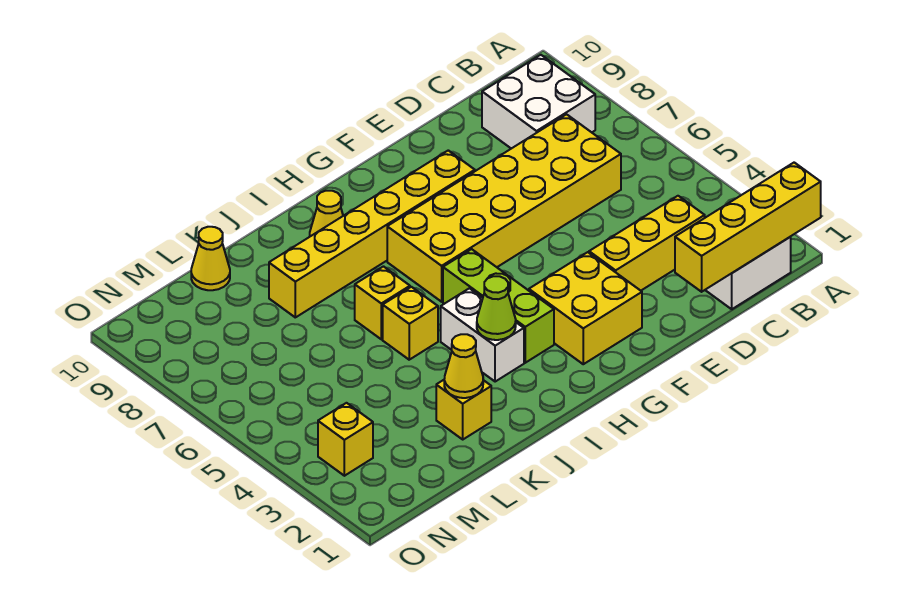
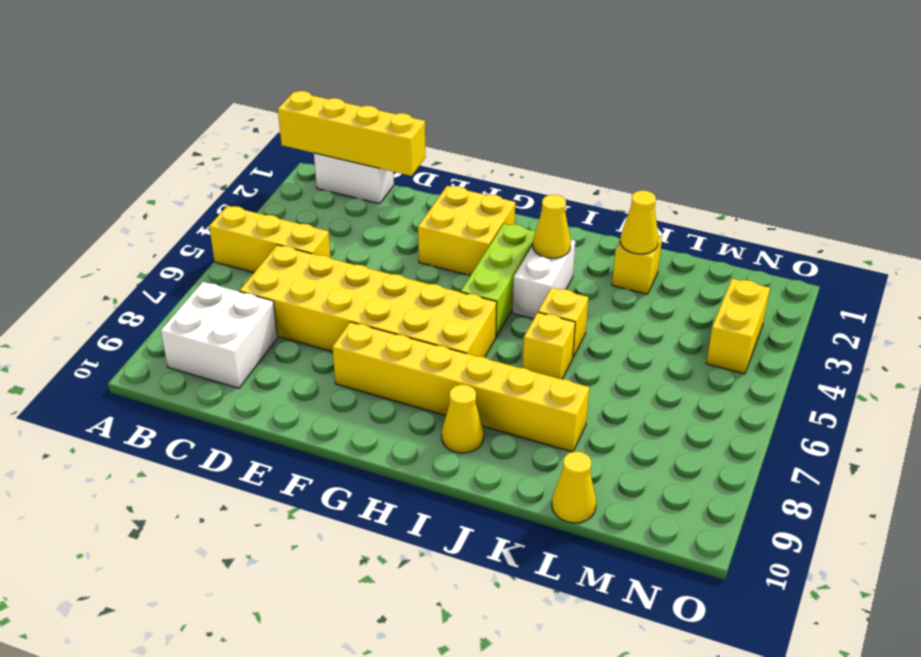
yellow 1x3 brick [589,196,705,291] -> yellow 1x3 brick moved to [209,206,331,272]
lime 1x1 cone [477,276,516,340] -> yellow 1x1 cone [533,195,571,258]
yellow 1x1 brick [318,403,373,476] -> yellow 1x2 brick [706,279,770,374]

